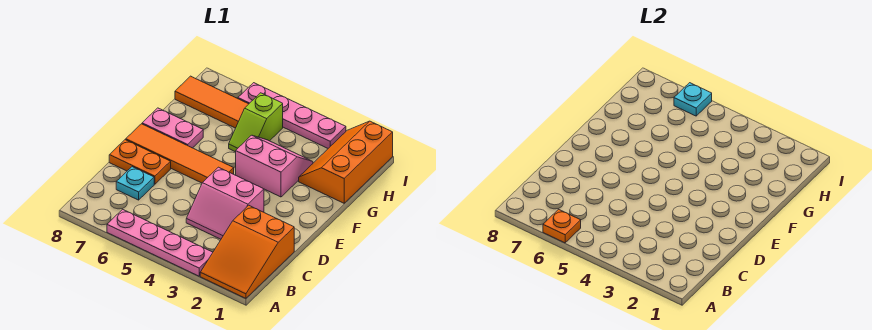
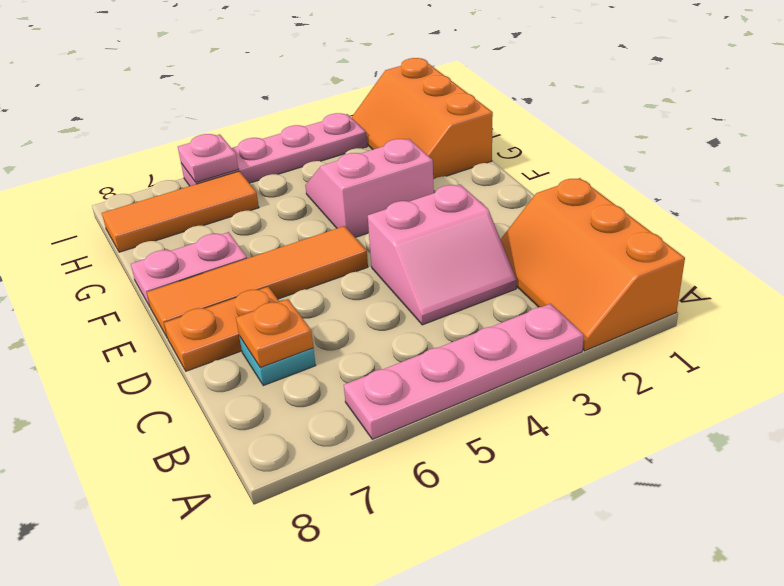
orange 2x3 slope [200,205,294,298] -> orange 2x3 slope turned to [501,178,685,351]
orange 1x1 plate [543,209,581,243] -> orange 1x1 plate moved to [236,299,313,368]
lime 1x2 slope [229,93,283,152] -> none
cyan 1x1 plate [674,83,712,116] -> pink 1x1 plate [178,134,238,182]

